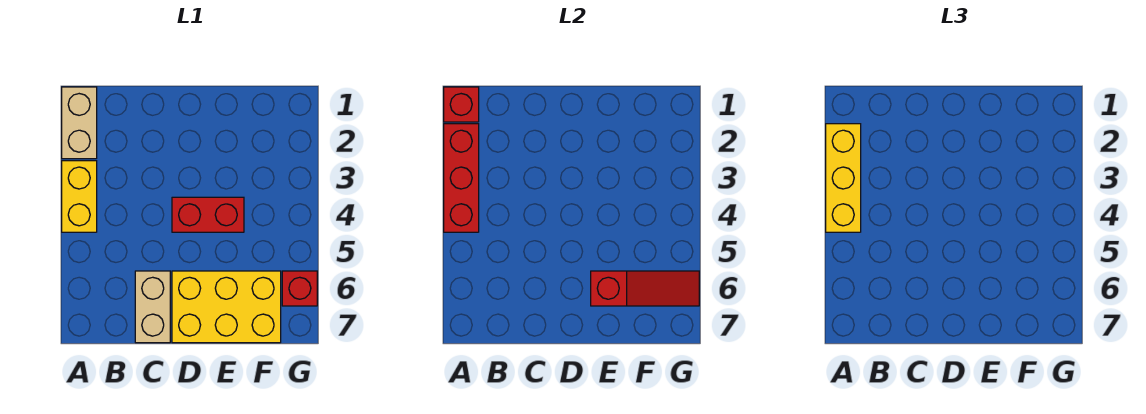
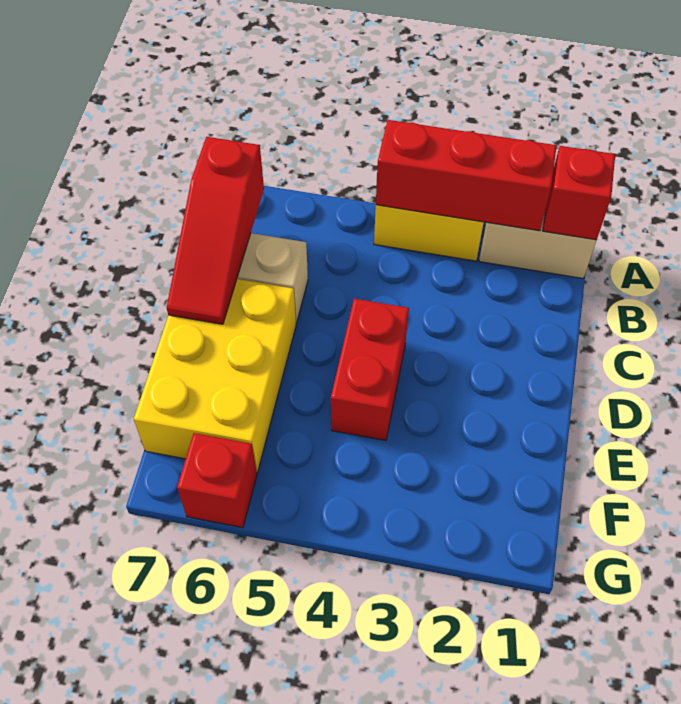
yellow 1x3 brick [826,124,861,232] -> none
red 1x3 slope [591,271,699,306] -> red 1x3 slope moved to [167,137,264,324]

